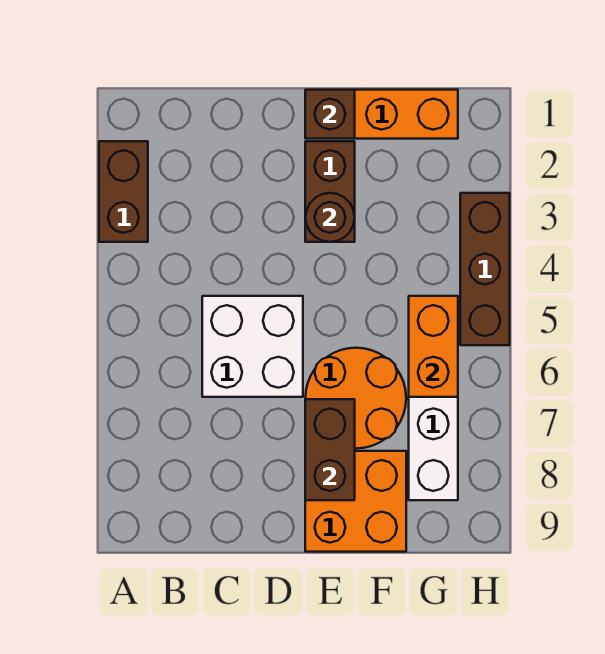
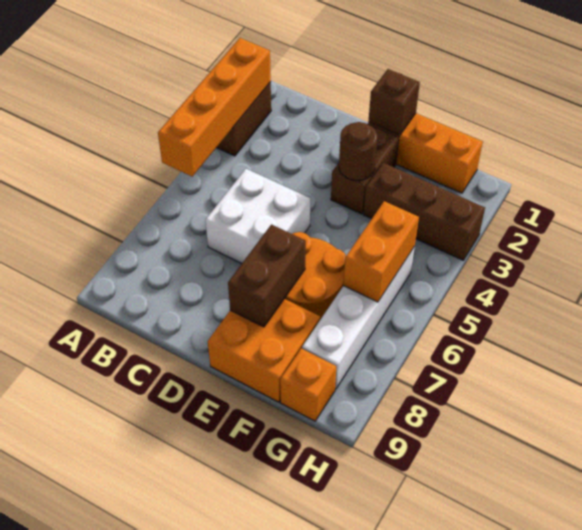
none -> orange 1x4 brick [158,38,271,176]
none -> orange 1x1 brick [280,348,336,421]
brown 1x3 brick [460,193,510,345] -> brown 1x3 brick turned to [363,163,485,260]

